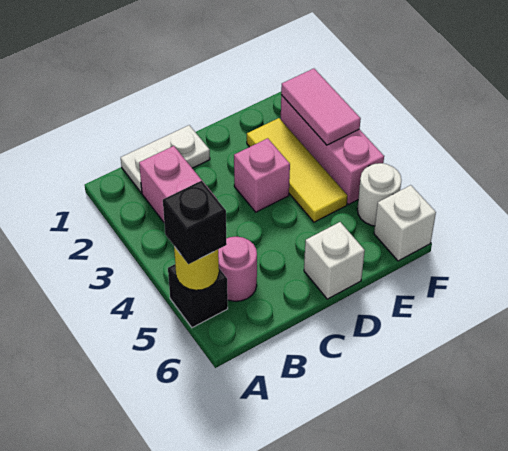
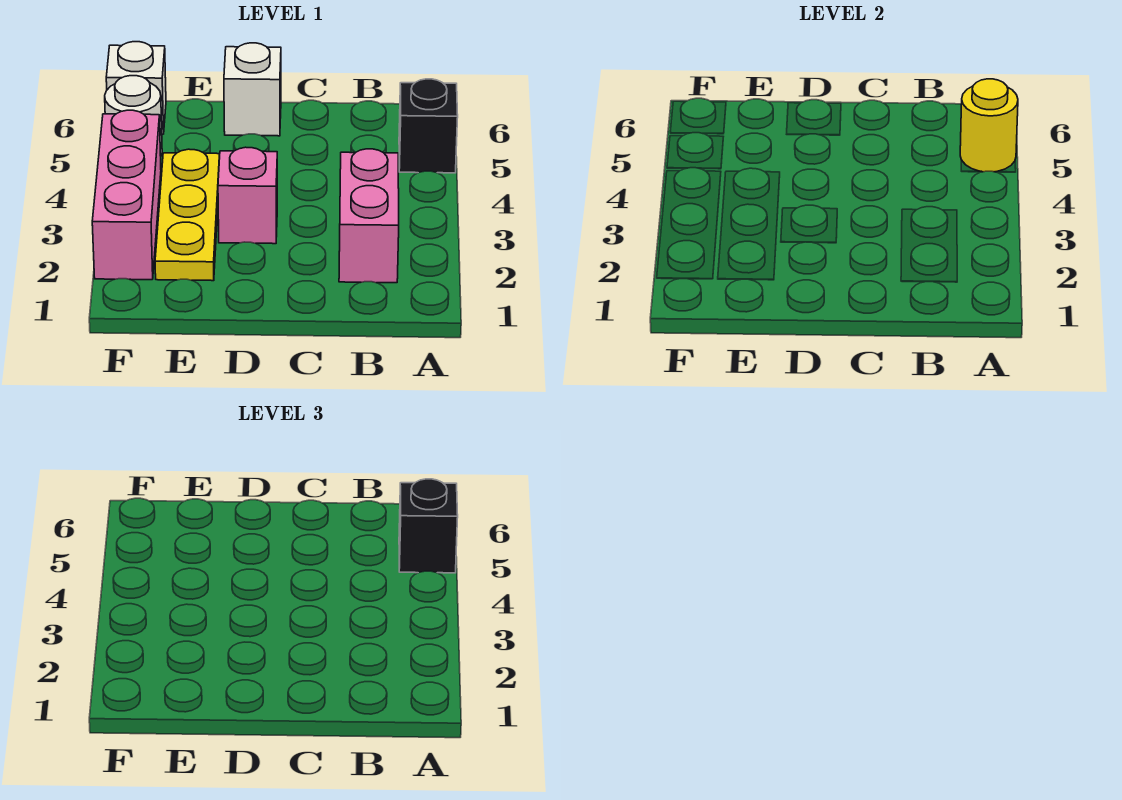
white 1x2 plate [121,125,210,193] -> none
pink 1x1 round brick [218,237,257,301] -> none
yellow 1x3 tile [247,118,348,222] -> yellow 1x3 plate [155,149,220,281]
pink 1x2 tile [281,69,361,145] -> none

